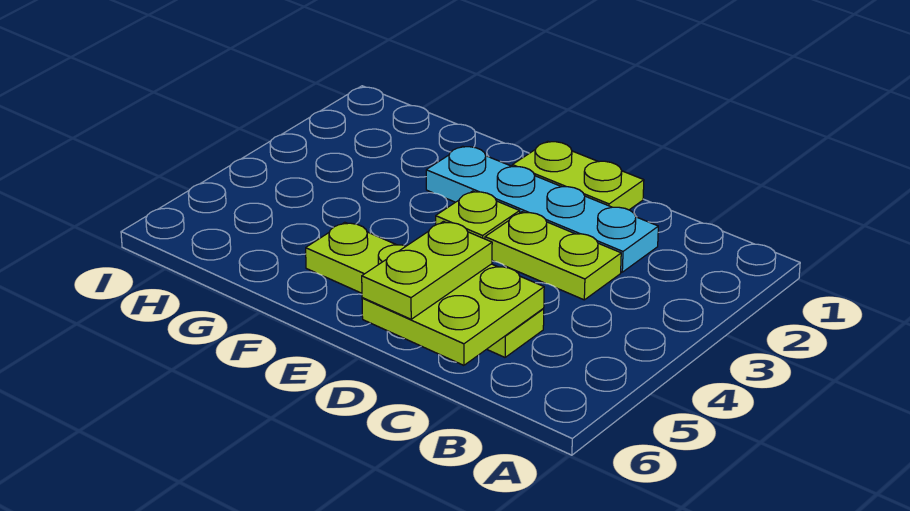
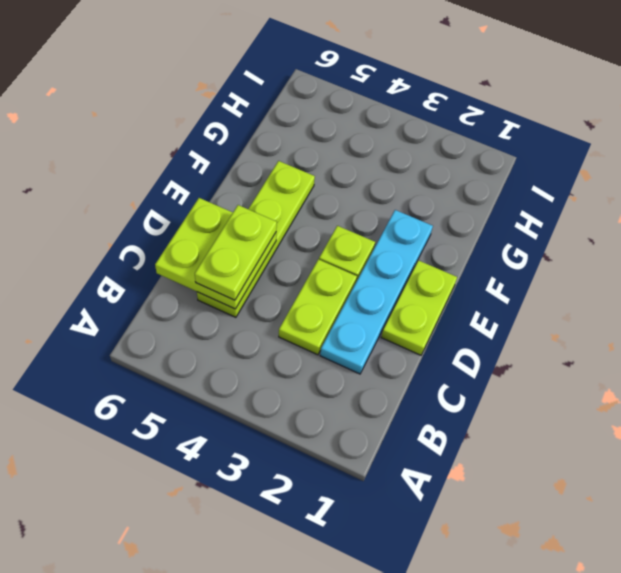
lime 1x2 plate [362,222,492,319] -> lime 1x2 plate turned to [195,205,277,300]

